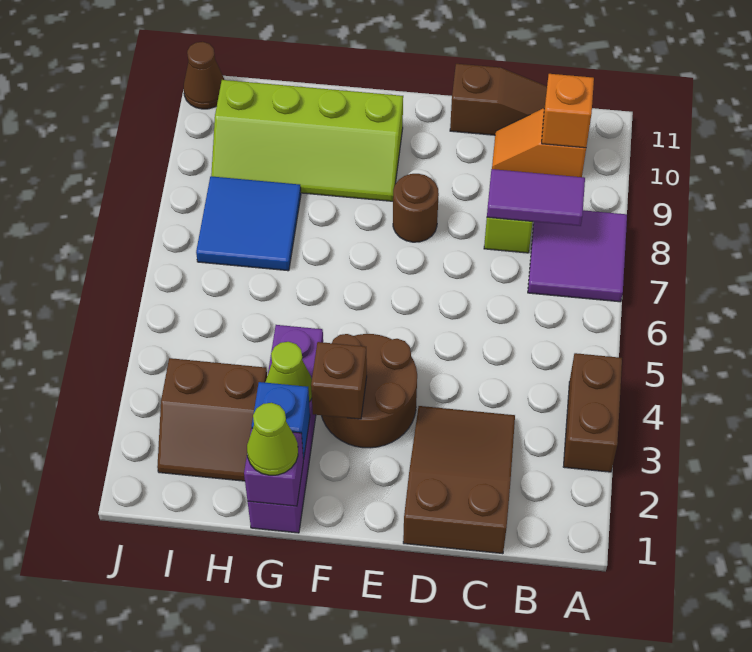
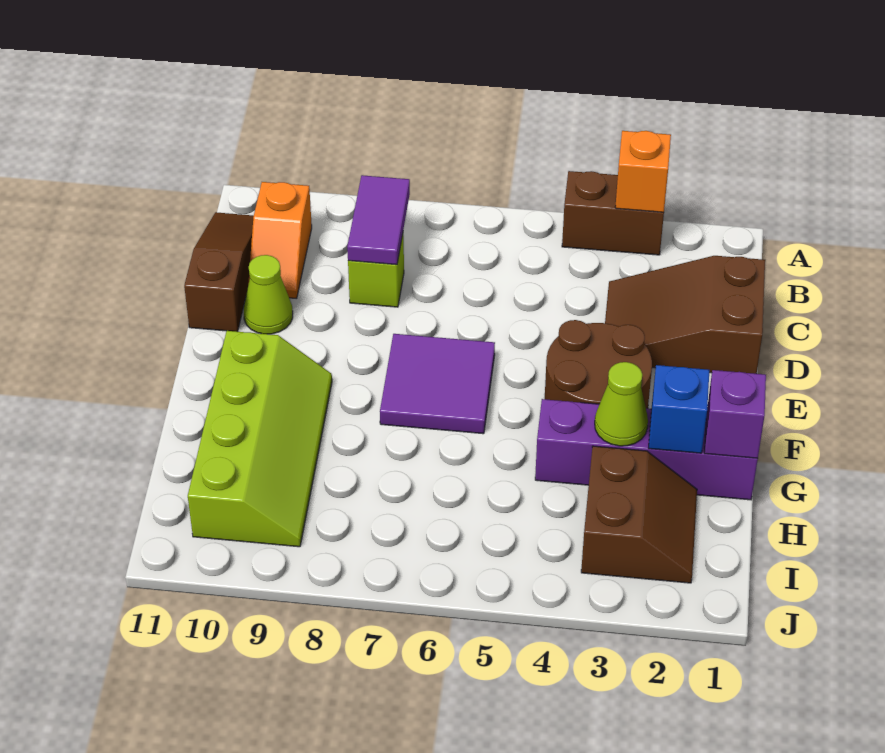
purple 2x2 tile [528,210,627,302] -> purple 2x2 tile moved to [380,334,495,434]
orange 1x1 brick [542,74,594,148] -> orange 1x1 brick moved to [615,131,671,212]
brown 1x1 round brick [393,174,439,242] -> none
brown 1x1 brick [311,342,367,419] -> none
lime 1x1 cone [247,403,298,475] -> lime 1x1 cone moved to [244,255,293,334]
blue 2x2 tile [196,176,301,271] -> none
brown 1x1 cone [184,42,224,109] -> none

